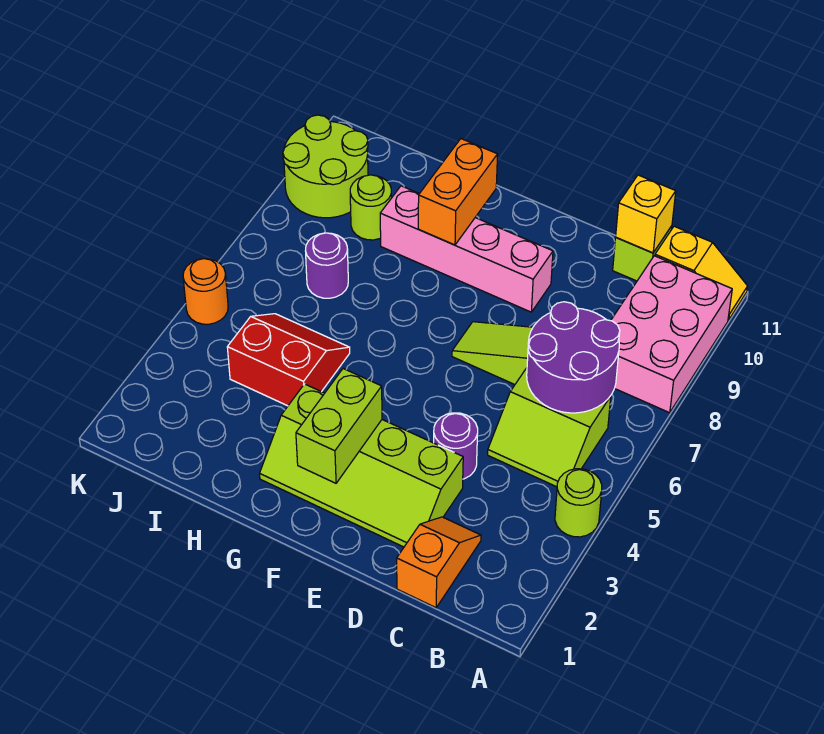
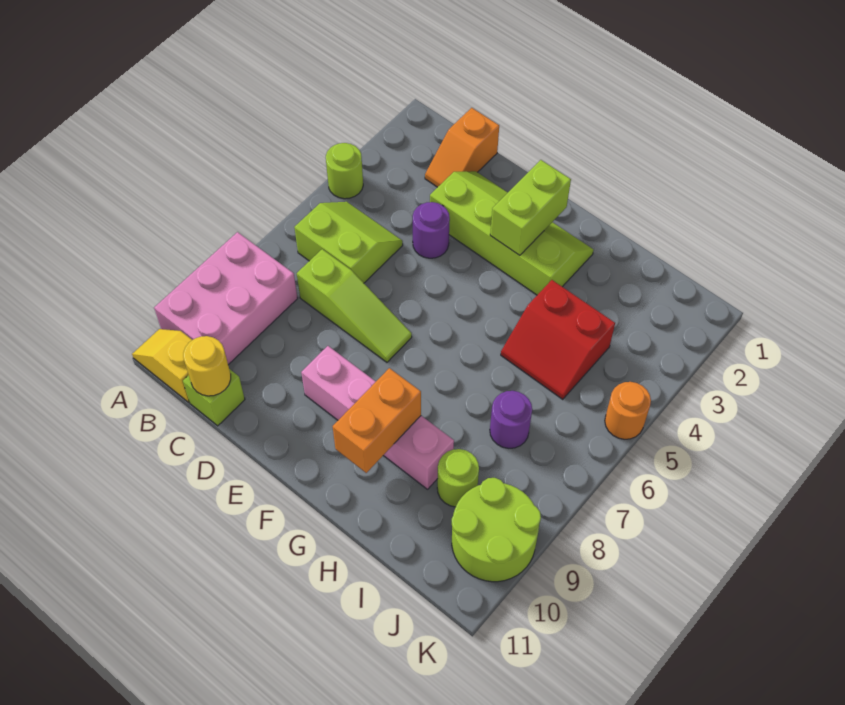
purple 2x2 round brick [527,302,620,413] -> none
yellow 1x1 brick [616,175,676,253] -> yellow 1x1 round brick [183,336,231,396]

